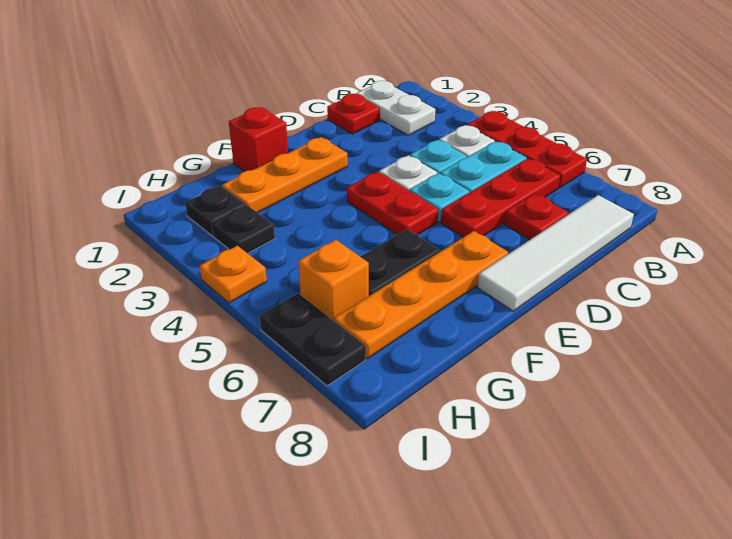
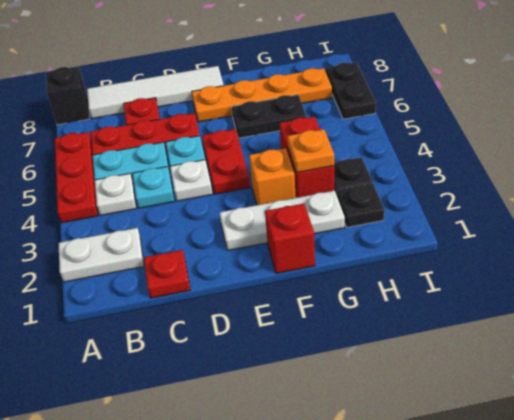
none -> black 1x1 brick [46,67,90,125]
white 1x2 plate [356,81,435,135] -> white 1x2 plate turned to [59,228,144,282]
orange 1x3 plate [222,137,348,213] -> white 1x3 plate [220,190,345,250]
none -> red 1x2 brick [279,117,334,198]
orange 1x1 brick [298,240,369,320] -> orange 1x1 brick moved to [249,148,296,205]
orange 1x1 plate [200,246,267,303] -> orange 1x1 plate moved to [287,129,334,173]

